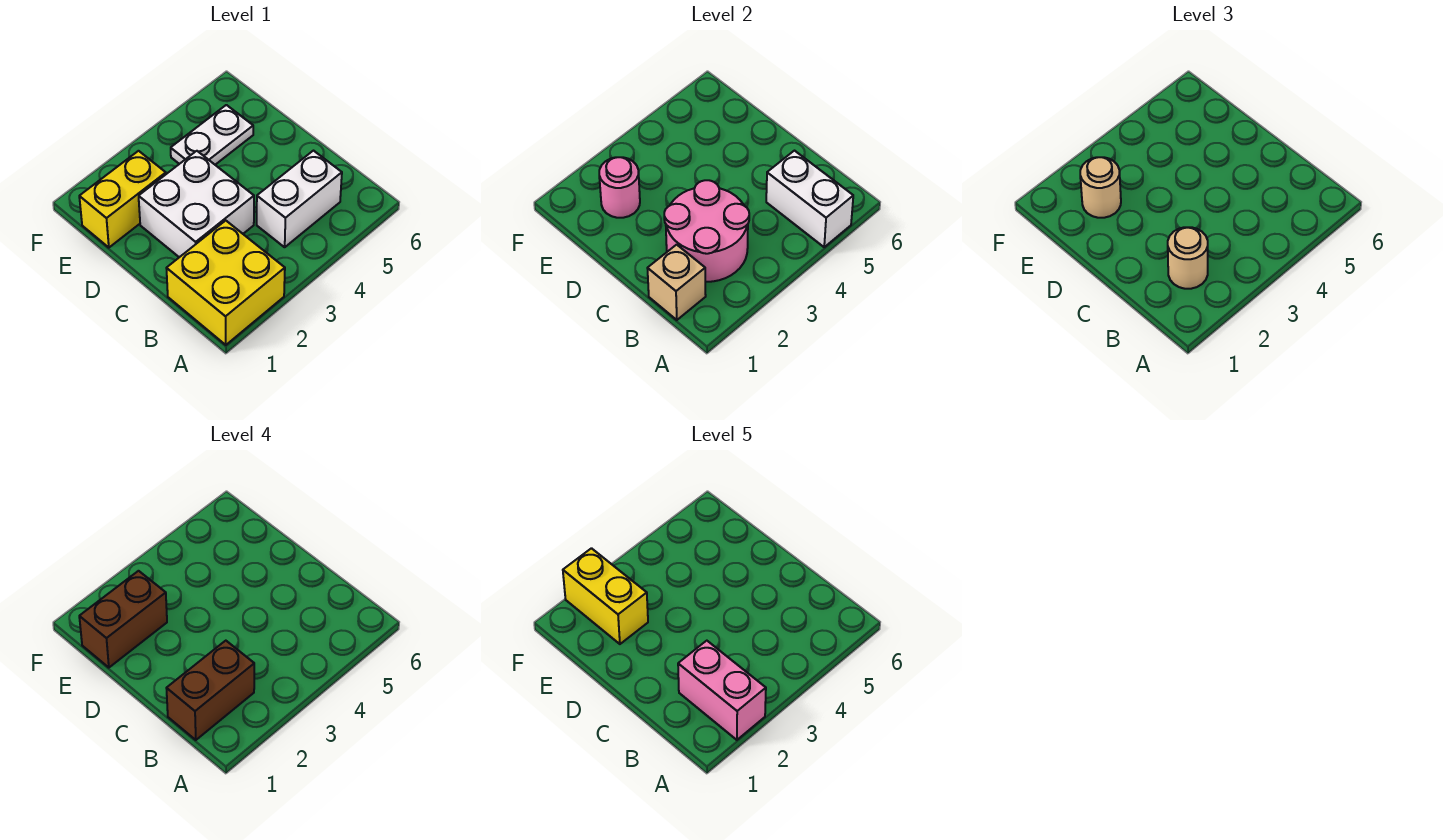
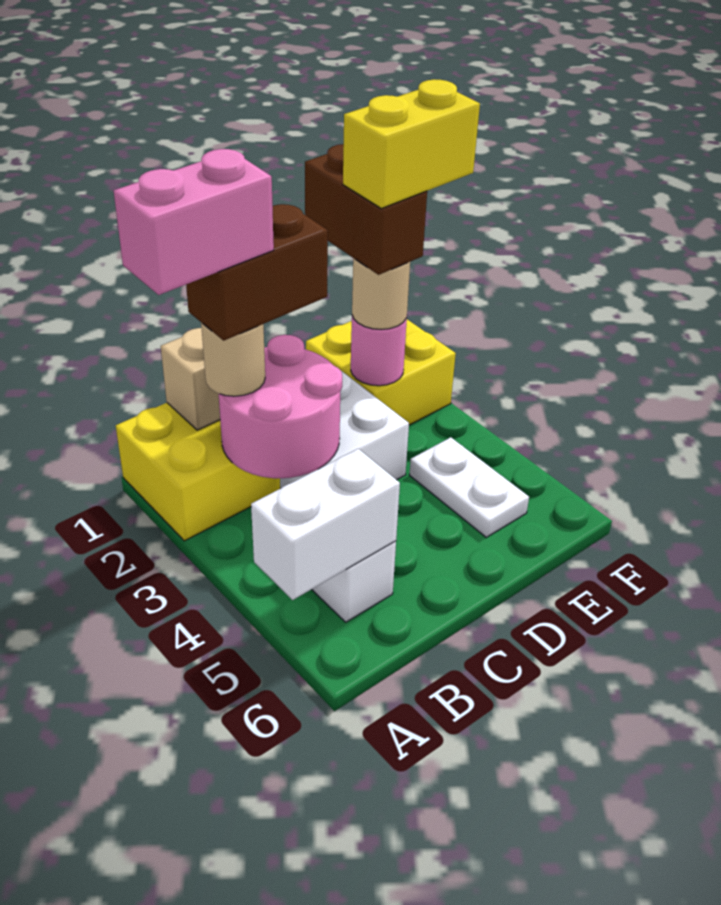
brown 1x2 brick [166,641,254,740] -> brown 1x2 brick turned to [186,204,328,340]
yellow 1x2 brick [79,151,166,248] -> yellow 2x2 brick [306,319,456,425]

